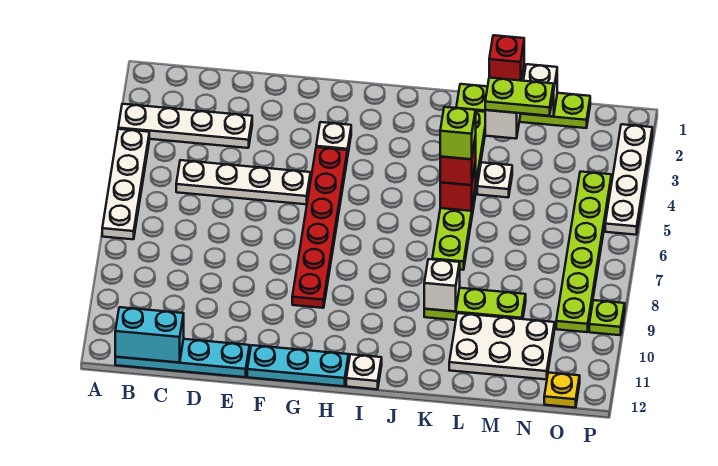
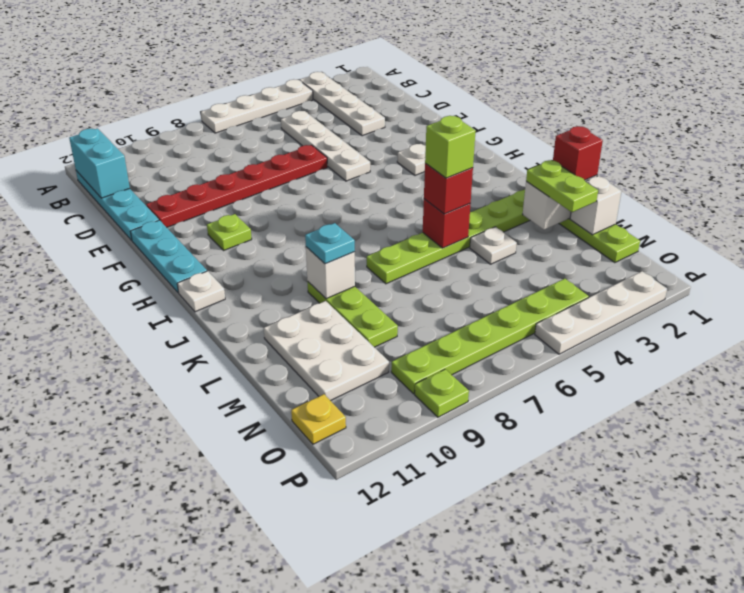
red 1x6 plate [292,147,347,308] -> red 1x6 plate moved to [146,145,328,227]
none -> lime 1x1 plate [207,214,252,250]
none -> cyan 1x1 plate [305,223,355,264]

